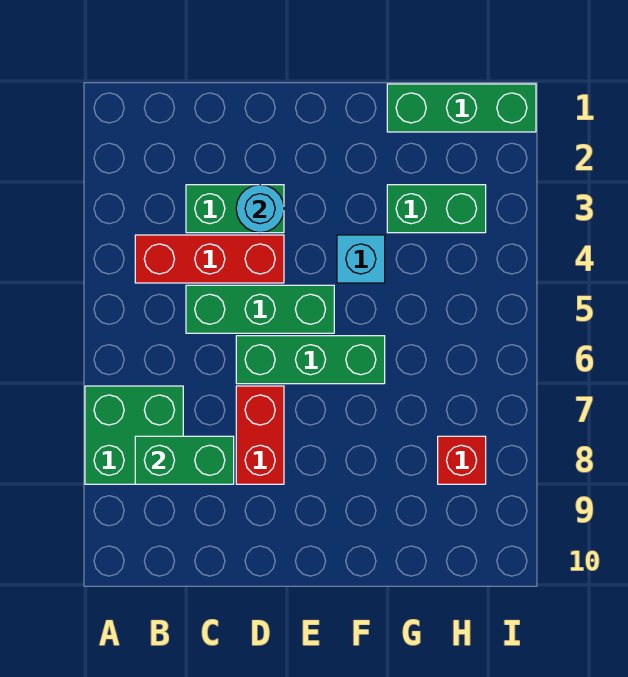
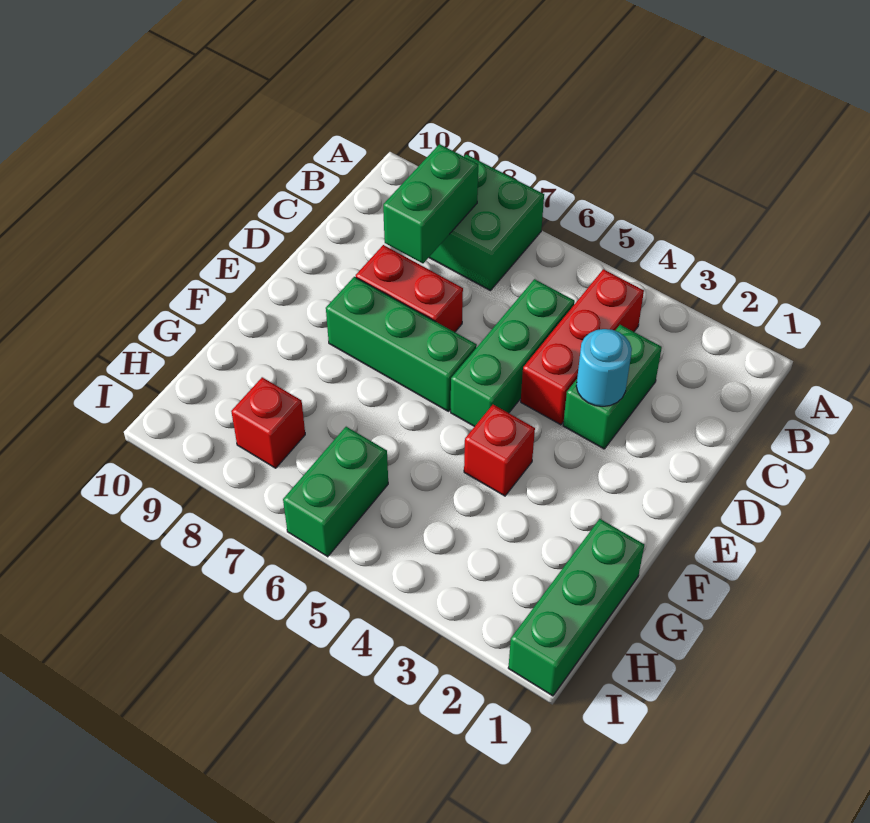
green 1x3 brick [236,336,385,384] -> green 1x3 brick turned to [326,277,477,411]
cyan 1x1 brick [337,235,385,283] -> red 1x1 brick [464,405,535,496]
green 1x2 brick [387,185,486,233] -> green 1x2 brick moved to [283,427,388,557]

